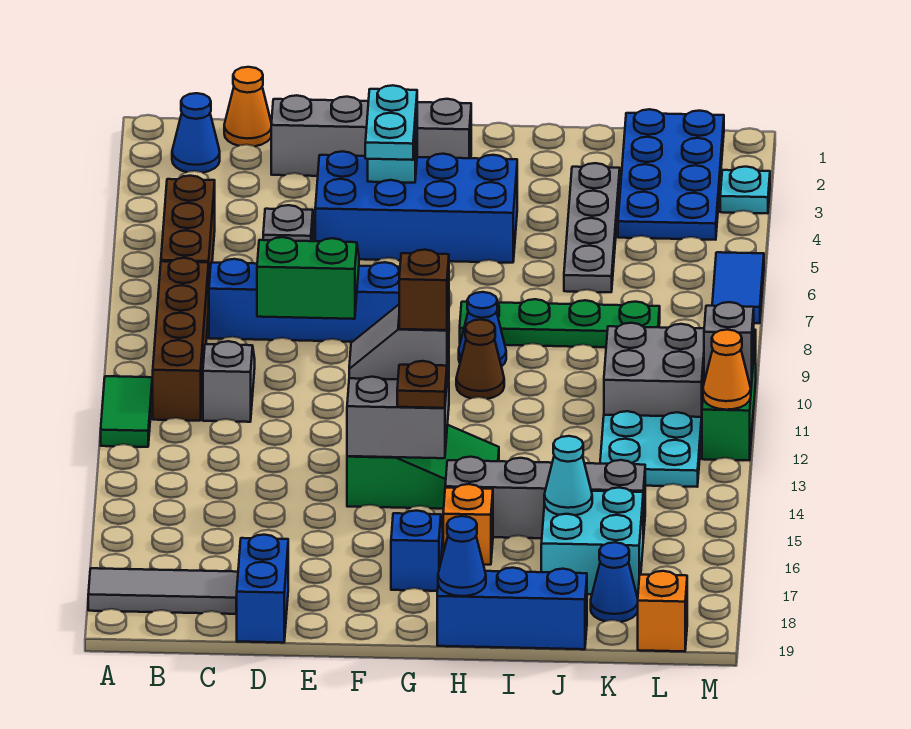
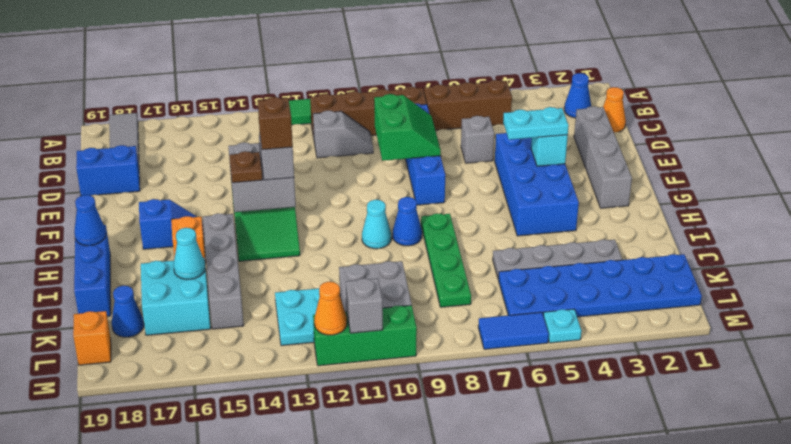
brown 1x1 cone [456,320,504,399] -> cyan 1x1 cone [362,200,391,249]
blue 2x4 plate [618,109,724,240] -> blue 2x6 plate [498,254,702,317]
cyan 1x1 plate [720,167,770,213] -> cyan 1x1 plate moved to [543,309,581,343]

